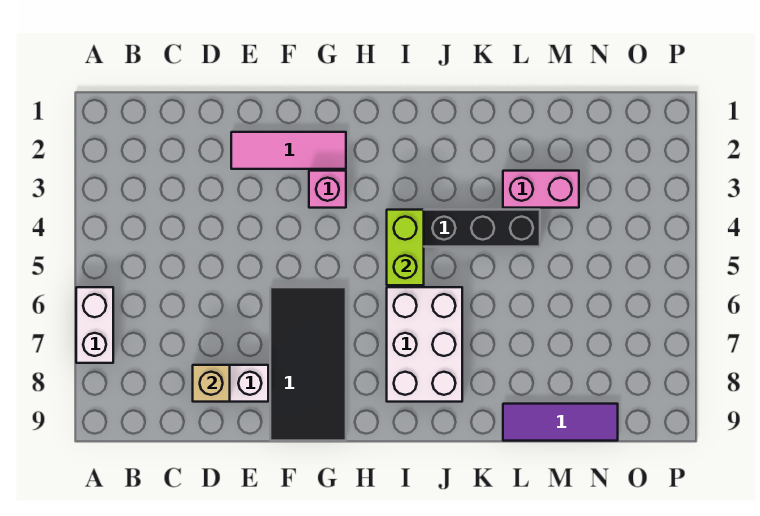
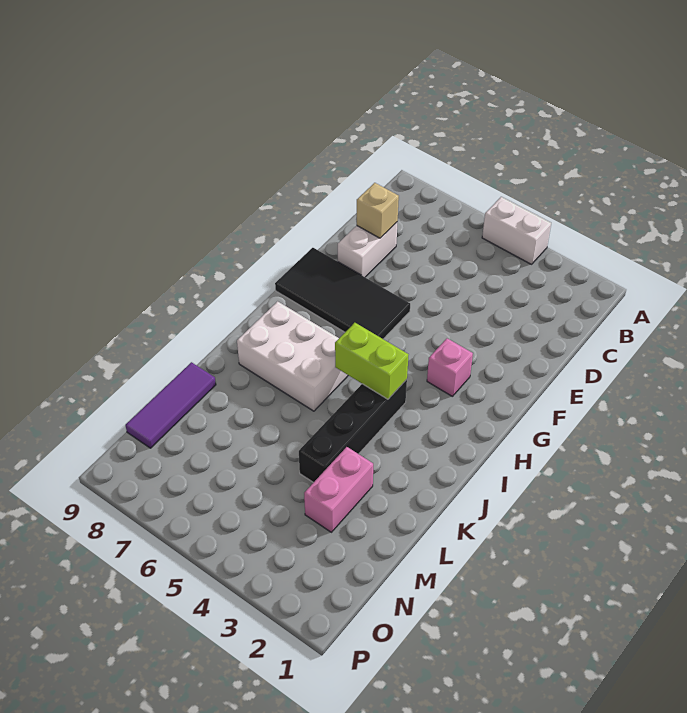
white 1x2 brick [76,287,113,363] -> white 1x2 brick moved to [482,197,551,264]
pink 1x3 tile [231,132,346,169] -> none

